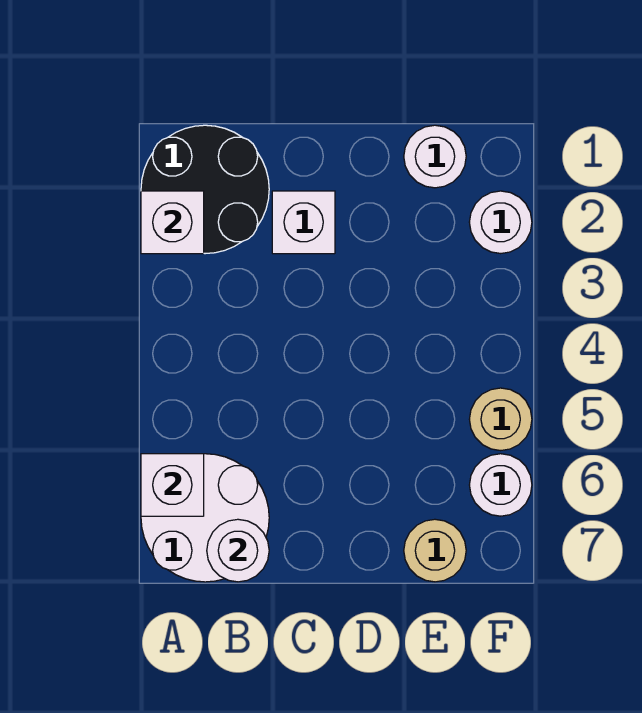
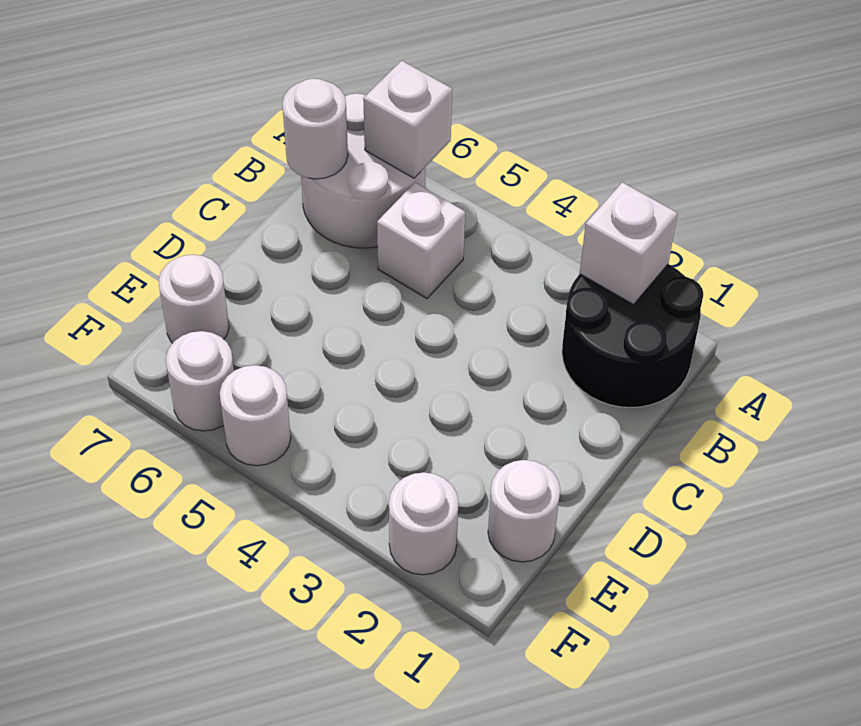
white 1x1 brick [272,191,335,254] -> white 1x1 brick moved to [377,183,465,298]
tan 1x1 round brick [404,519,466,582] -> white 1x1 round brick [159,255,229,343]
tan 1x1 round brick [469,388,532,451] -> white 1x1 round brick [220,365,291,466]

